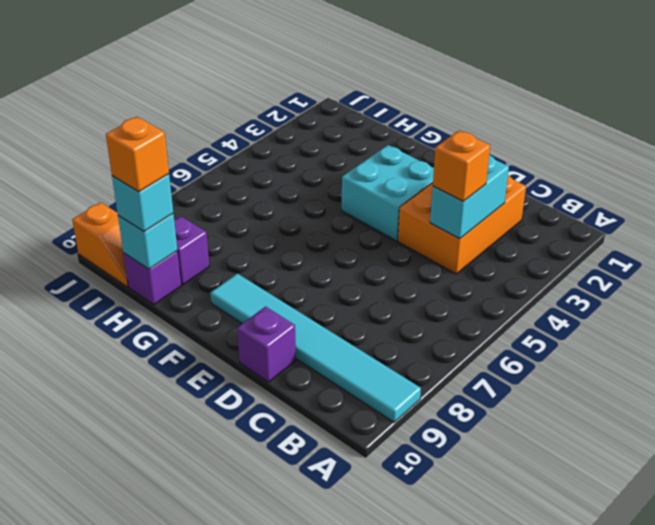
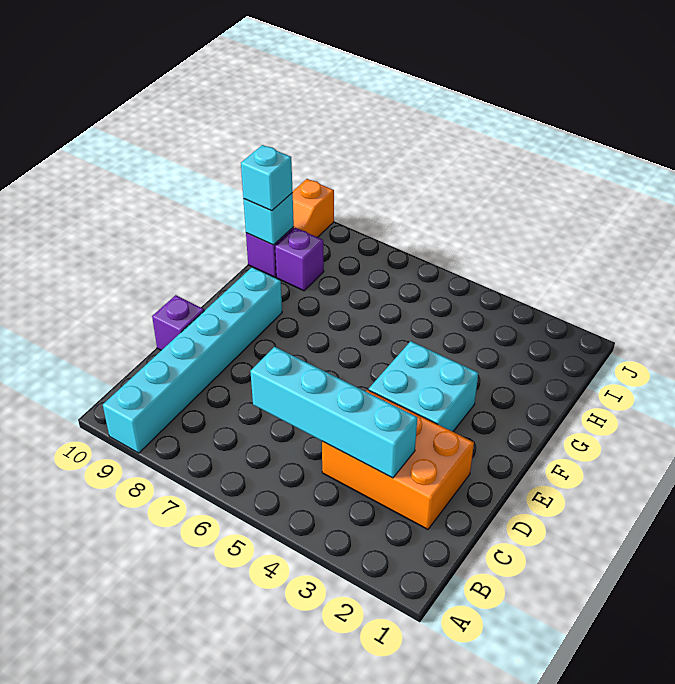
cyan 1x6 tile [210,274,421,422] -> cyan 1x6 brick [103,267,282,453]
cyan 1x2 brick [430,155,509,239] -> cyan 1x4 brick [250,347,417,478]
orange 1x1 brick [433,130,490,201] -> none
orange 1x1 brick [106,117,169,192] -> none

